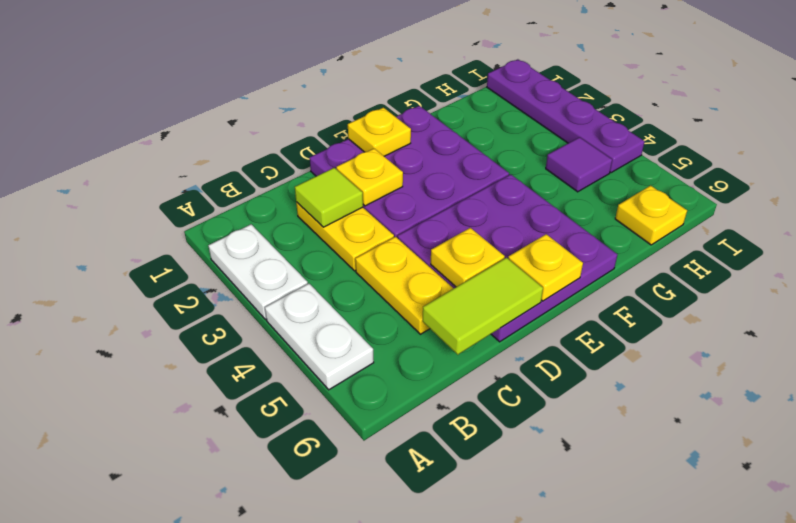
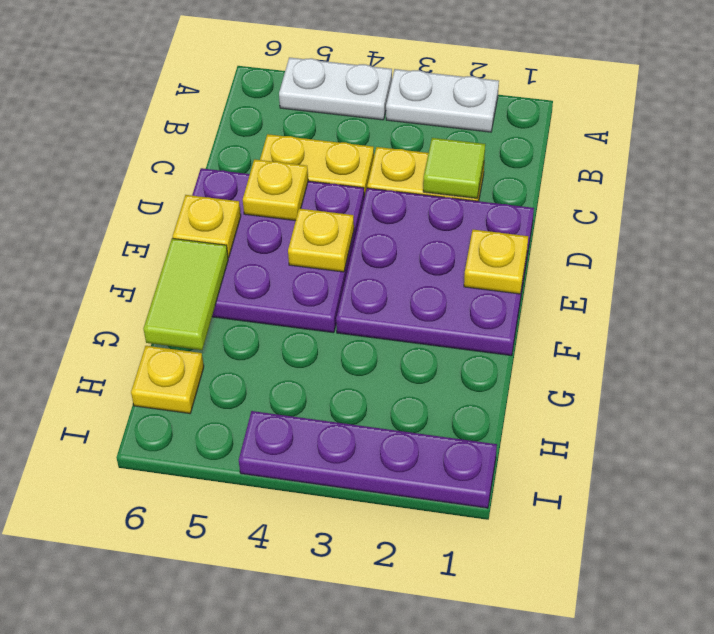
lime 1x2 tile [423,258,543,355] -> lime 1x2 tile moved to [143,238,228,350]
yellow 1x1 plate [336,149,403,206] -> yellow 1x1 plate moved to [288,209,354,272]
purple 1x1 tile [546,137,612,192] -> none

